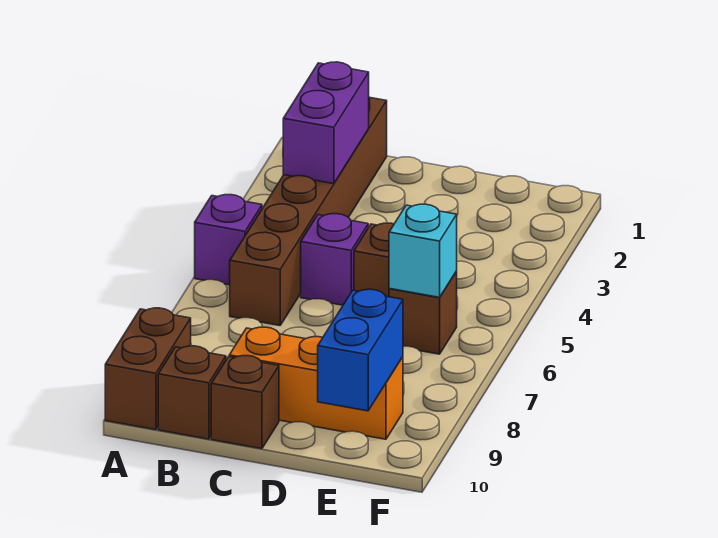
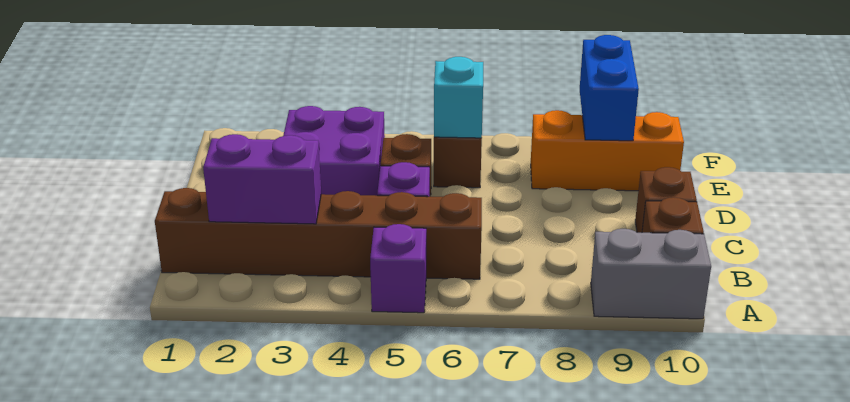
brown 1x2 brick [105,308,191,430] -> grey 1x2 brick [591,229,711,319]
orange 1x3 brick [229,327,403,439] -> orange 1x3 brick turned to [531,110,684,191]
none -> purple 2x2 brick [283,106,385,196]
blue 1x2 brick [318,289,403,411] -> blue 1x2 brick turned to [580,35,639,141]

